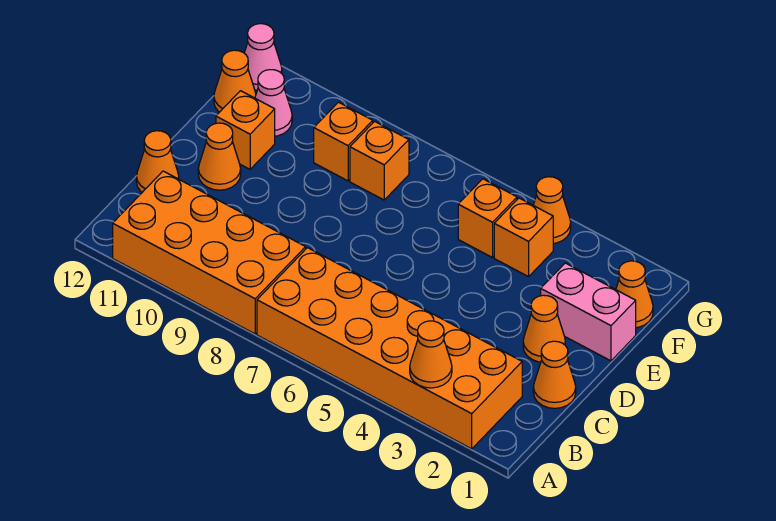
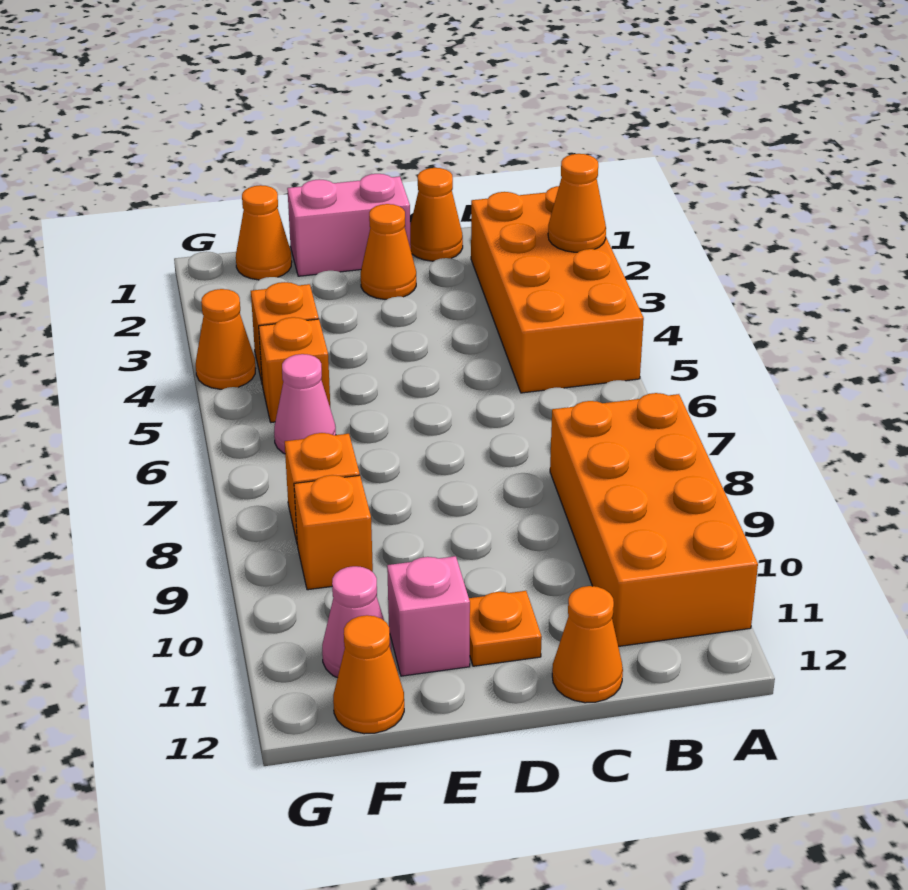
orange 2x6 brick [257,248,522,449] -> orange 2x4 brick [471,186,644,393]
orange 1x1 cone [198,123,241,190] -> orange 1x1 plate [469,591,542,666]
pink 1x2 brick [541,263,636,361] -> pink 1x2 brick turned to [287,174,411,276]
orange 1x1 brick [216,91,275,169] -> pink 1x1 brick [387,556,470,676]
pink 1x1 cone [244,24,282,90] -> pink 1x1 cone moved to [274,354,336,454]

